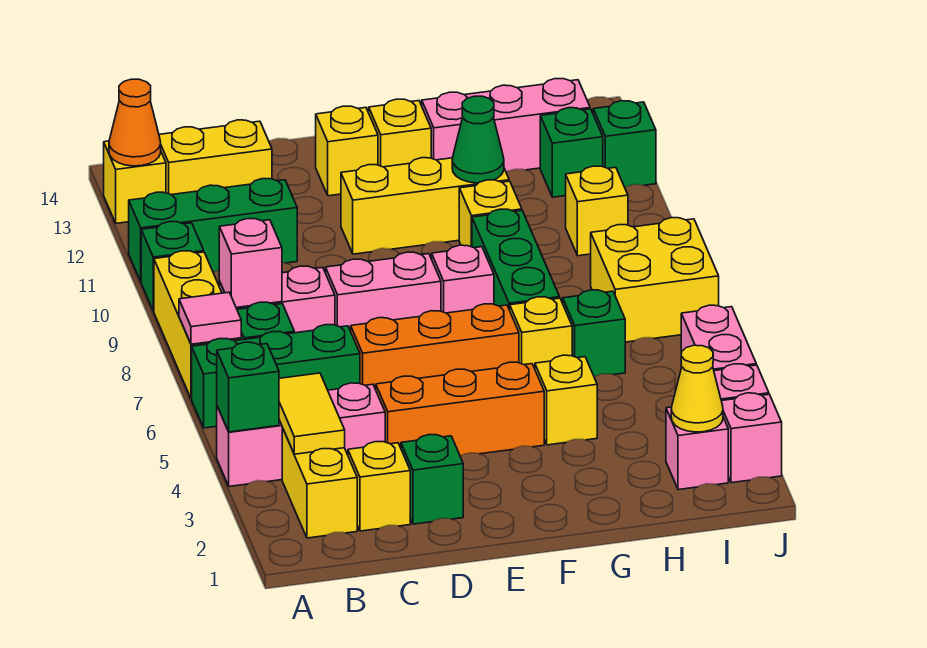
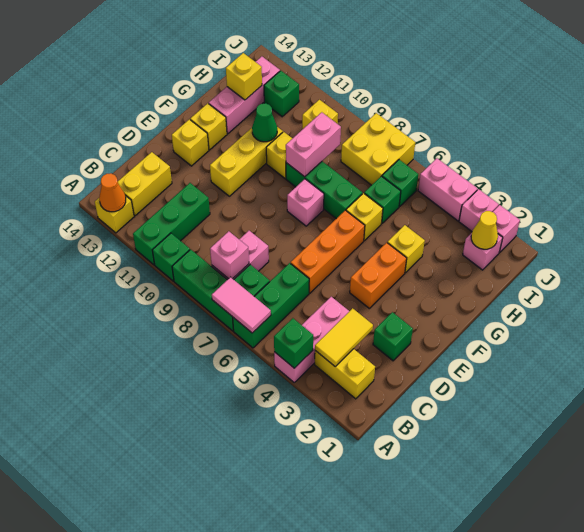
yellow 1x3 brick [154,251,241,399] -> green 1x3 brick [172,249,234,331]
pink 1x1 tile [179,292,241,344] -> pink 1x2 tile [212,277,271,333]
yellow 1x2 tile [279,373,345,454] -> yellow 1x2 tile turned to [315,308,373,366]
yellow 1x1 brick [348,442,410,531] -> yellow 1x1 brick moved to [226,53,262,100]
orange 1x3 brick [376,362,544,456] -> orange 1x2 brick [350,243,407,308]
pink 1x2 brick [325,252,441,331] -> pink 1x2 brick moved to [286,112,341,177]
green 1x1 brick [593,101,656,187] -> green 1x1 brick moved to [382,160,418,206]

